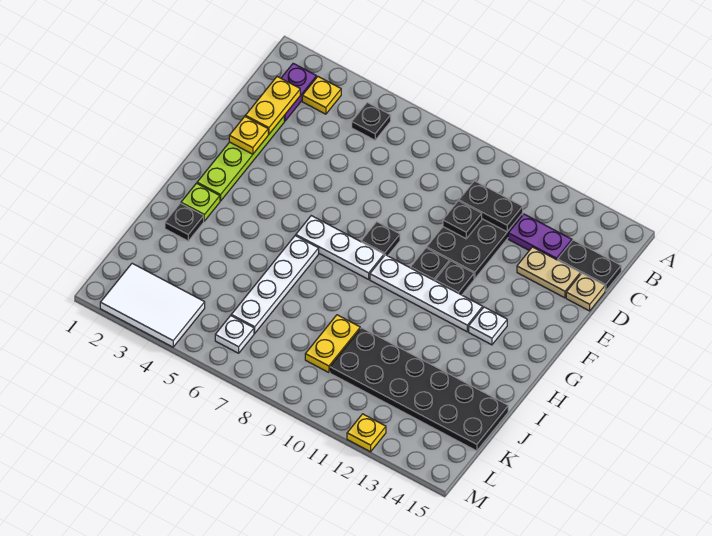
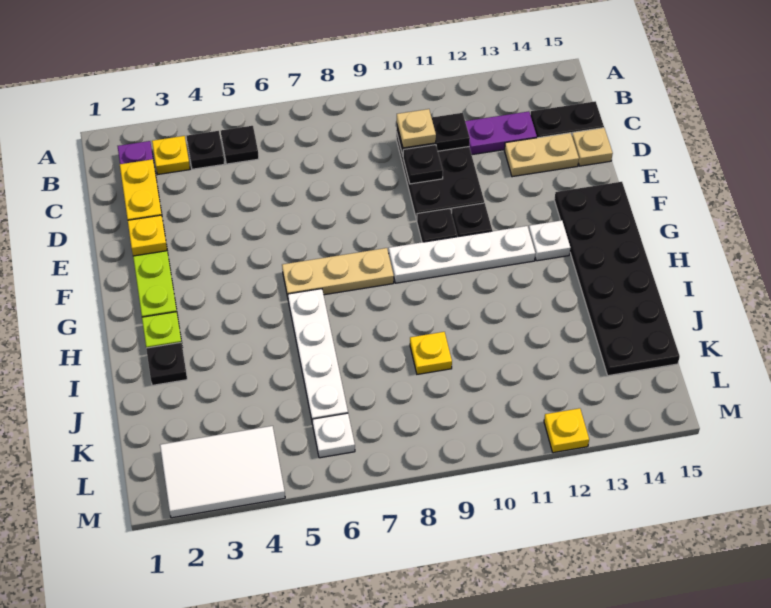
none -> tan 1x1 plate [397,109,436,148]
black 1x1 plate [361,222,400,256] -> black 1x1 plate moved to [187,131,224,169]
white 1x3 plate [296,216,384,279] -> tan 1x3 plate [282,248,394,297]
yellow 1x2 plate [305,315,360,373] -> yellow 1x1 plate [410,332,452,374]
black 2x6 plate [330,328,508,451] -> black 2x6 plate turned to [554,182,680,376]

